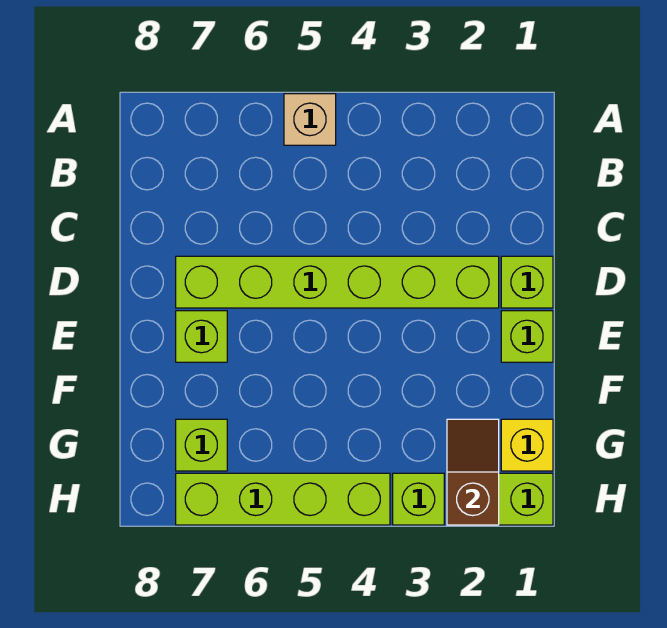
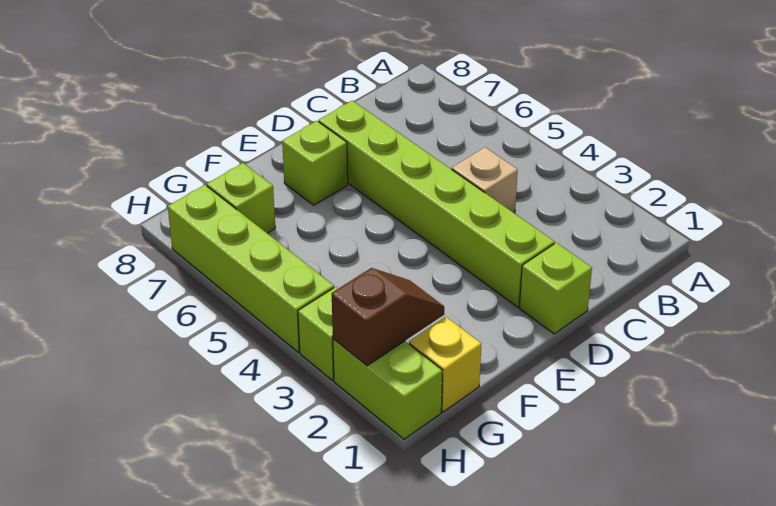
tan 1x1 brick [284,94,336,145] -> tan 1x1 brick moved to [452,147,518,213]
lime 1x1 brick [501,311,553,362] -> none

